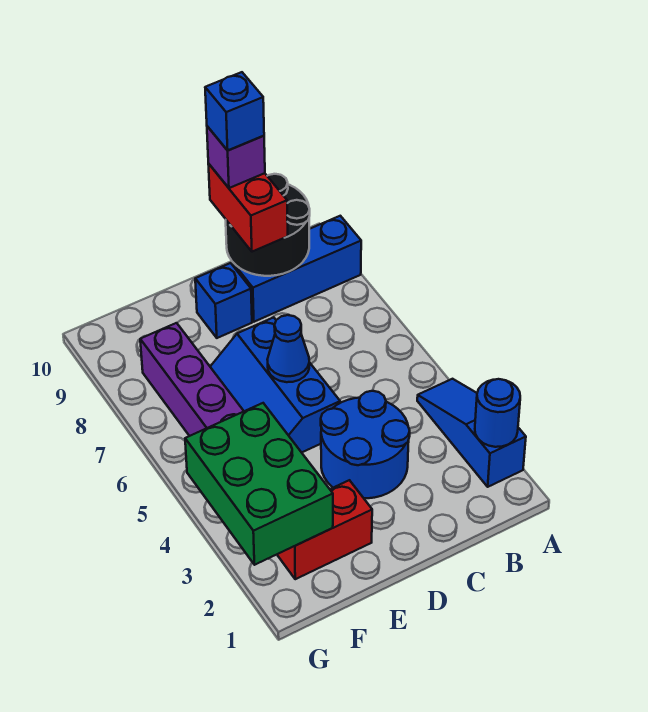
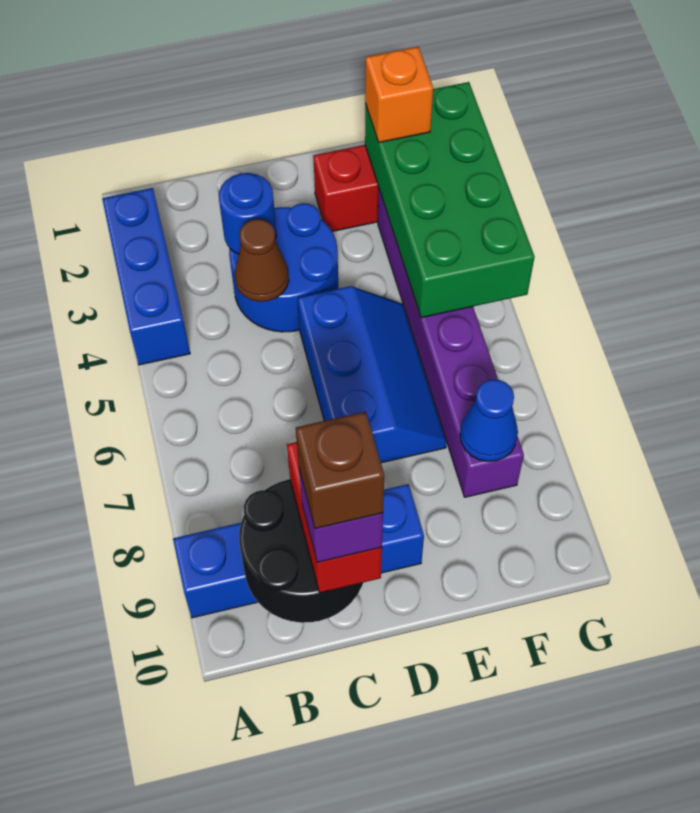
blue 1x3 slope [417,379,526,487] -> blue 1x3 brick [102,188,190,365]
blue 1x1 round brick [475,379,520,447] -> blue 1x1 round brick moved to [219,173,277,254]
none -> brown 1x1 cone [235,219,289,302]
blue 1x1 brick [205,72,264,150] -> brown 1x1 brick [296,412,384,529]
blue 1x1 cone [267,315,309,382] -> blue 1x1 cone moved to [460,379,518,461]
green 2x3 brick [185,403,333,565] -> green 2x4 brick [365,82,534,318]
none -> orange 1x1 brick [365,47,433,143]

